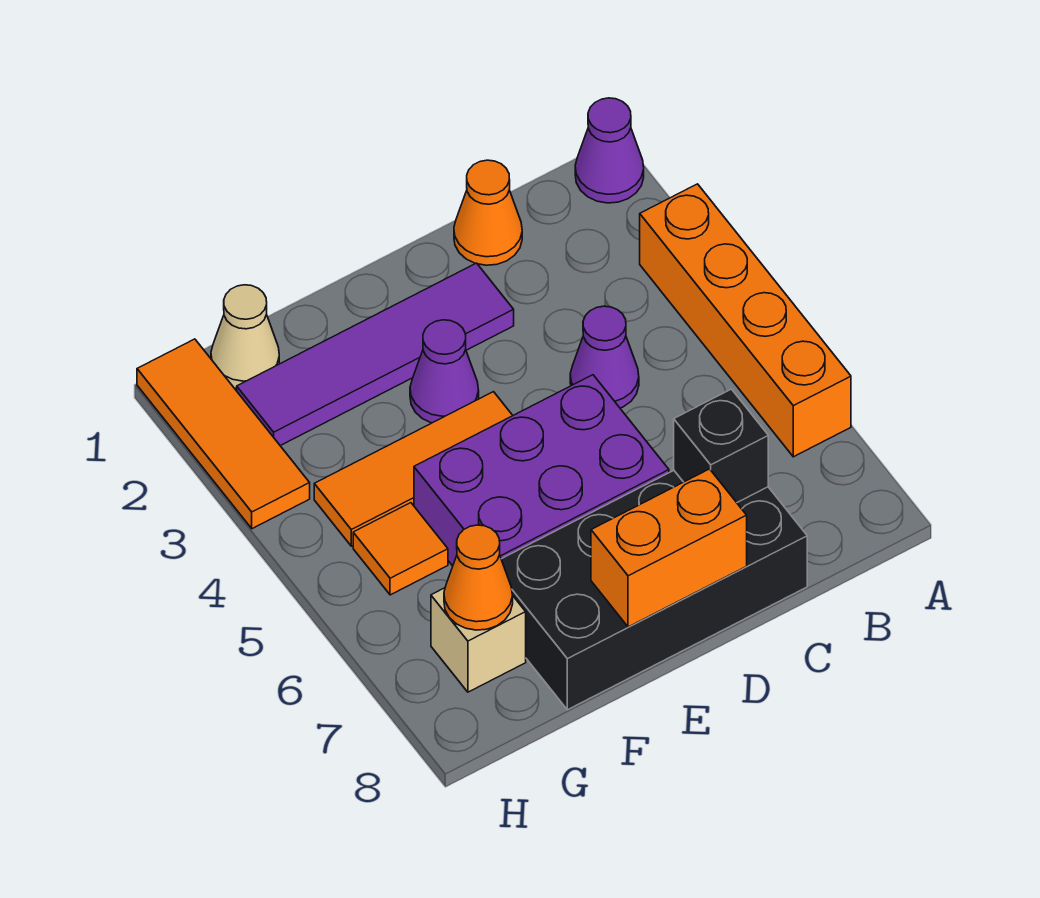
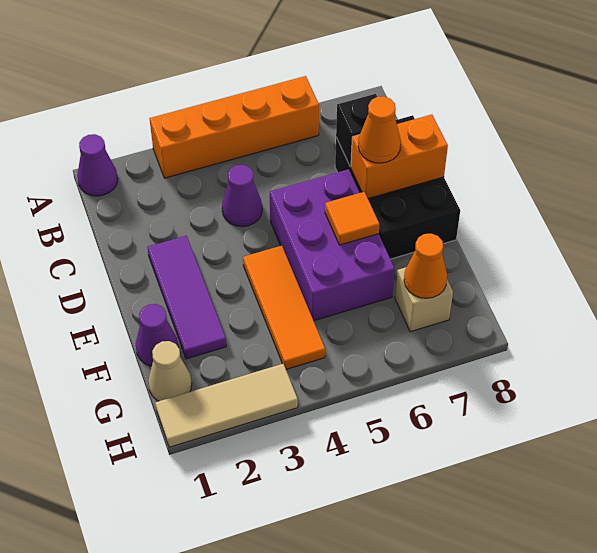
orange 1x1 cone [454,160,522,265] -> orange 1x1 cone moved to [358,96,401,163]
black 2x4 brick [501,471,807,710] -> black 2x3 brick [335,115,460,259]
purple 1x4 tile [237,263,514,446] -> purple 1x3 tile [147,236,226,359]
orange 1x2 brick [591,469,747,627] -> orange 1x2 brick turned to [351,115,448,199]
purple 1x1 cone [410,320,479,423] -> purple 1x1 cone moved to [136,304,178,366]
orange 1x1 tile [353,503,448,595] -> orange 1x1 tile moved to [325,192,379,245]
orange 1x3 tile [137,339,310,529] -> tan 1x3 tile [155,364,298,447]

